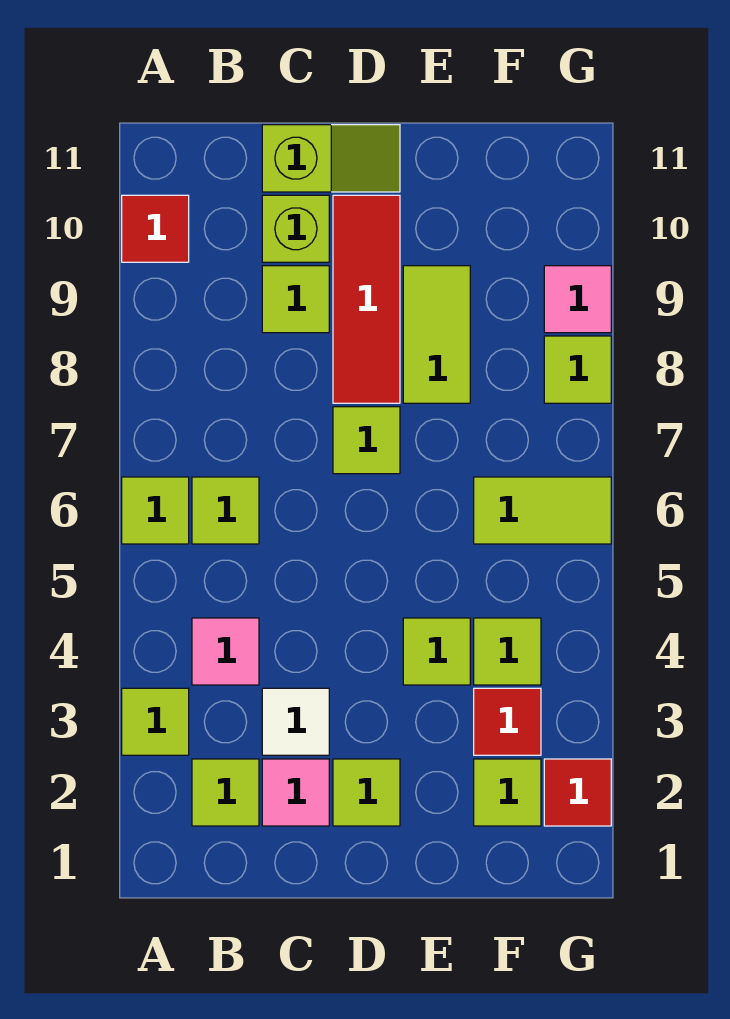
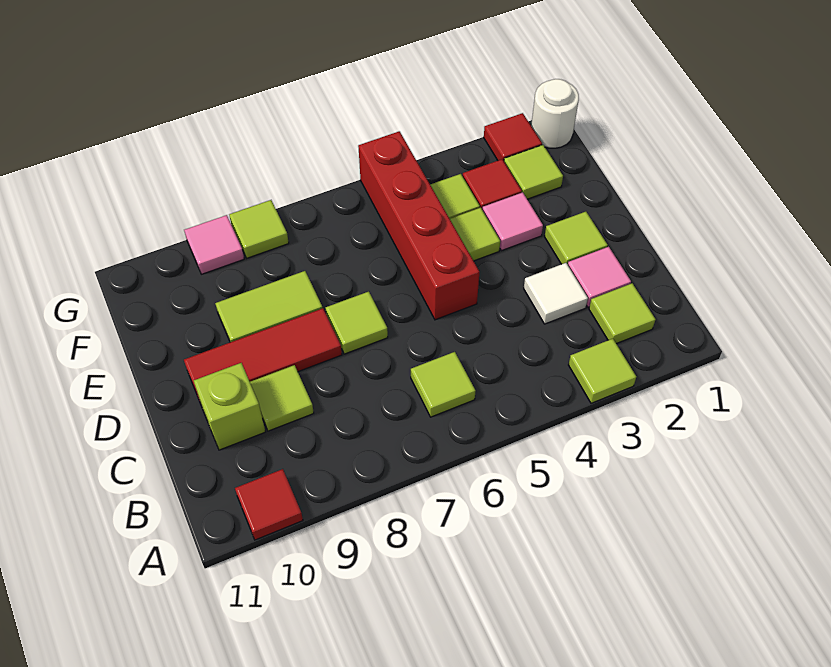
lime 1x1 tile [122,477,189,544] -> none
pink 1x1 tile [192,618,259,685] -> pink 1x1 tile moved to [483,192,543,251]
lime 1x2 slope [262,125,400,192] -> none
none -> red 1x4 brick [358,131,479,320]
lime 1x2 tile [474,477,611,544] -> none
none -> white 1x1 round brick [531,79,579,148]

